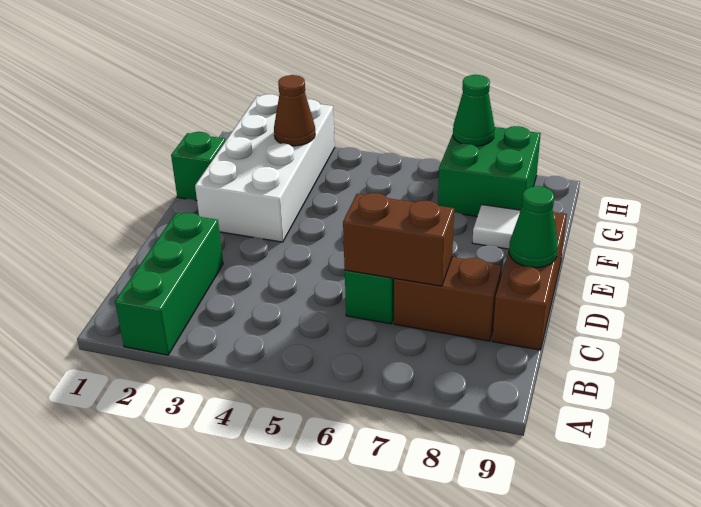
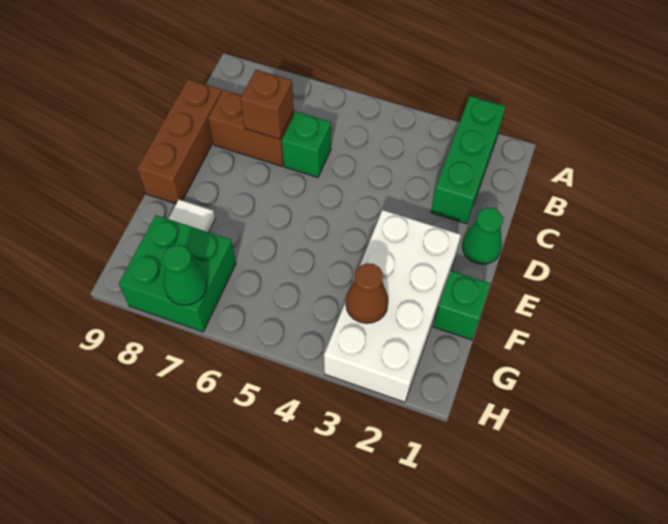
brown 1x2 brick [343,193,454,286] -> brown 1x1 brick [240,70,294,139]
green 1x1 cone [509,186,558,268] -> green 1x1 cone moved to [462,208,503,264]

